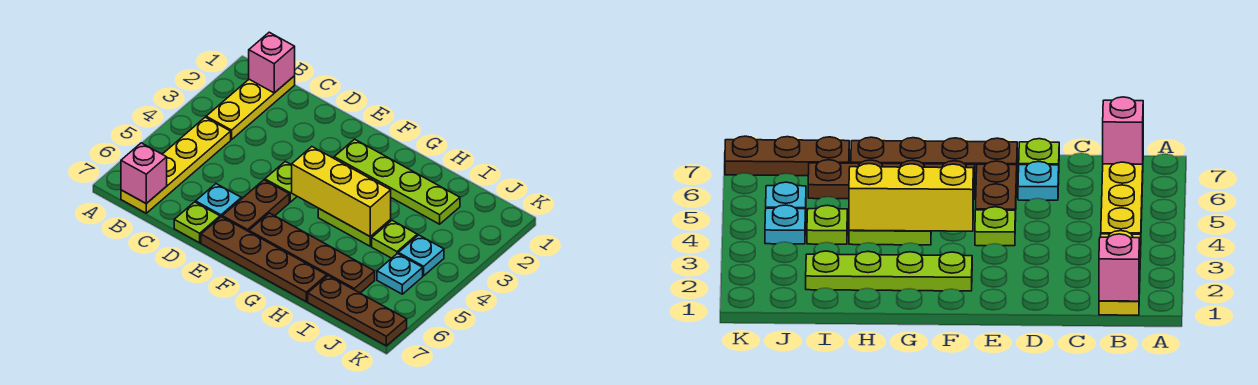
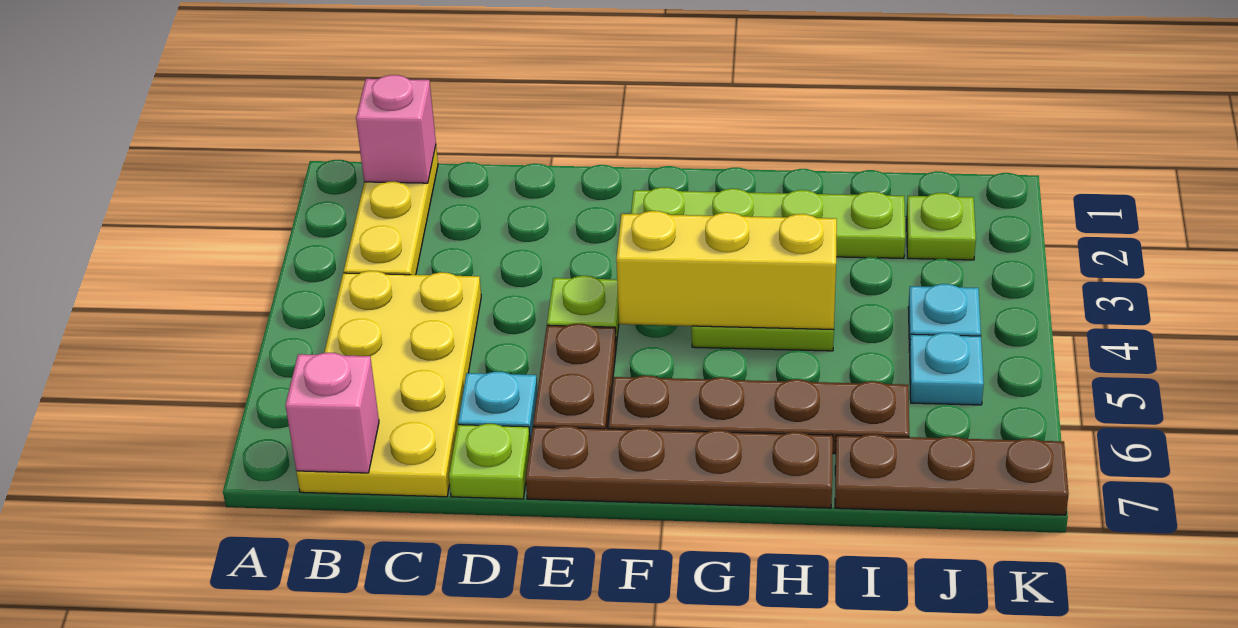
yellow 1x4 plate [121,117,231,213] -> yellow 2x4 plate [297,271,481,497]
lime 1x1 plate [372,220,417,258] -> lime 1x1 plate moved to [907,193,976,260]

